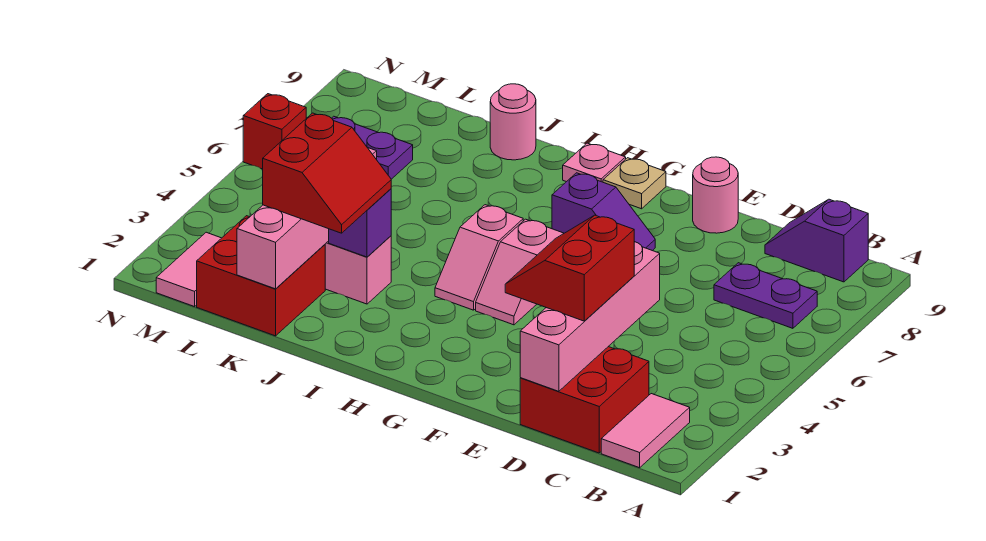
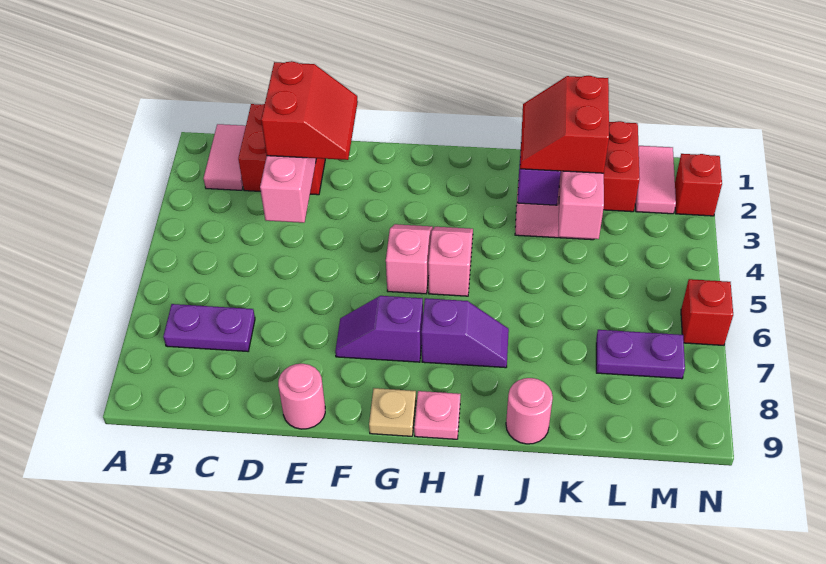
purple 1x2 slope [765,199,868,282] -> purple 1x2 slope moved to [421,298,509,368]
none -> red 1x1 brick [675,154,722,216]

